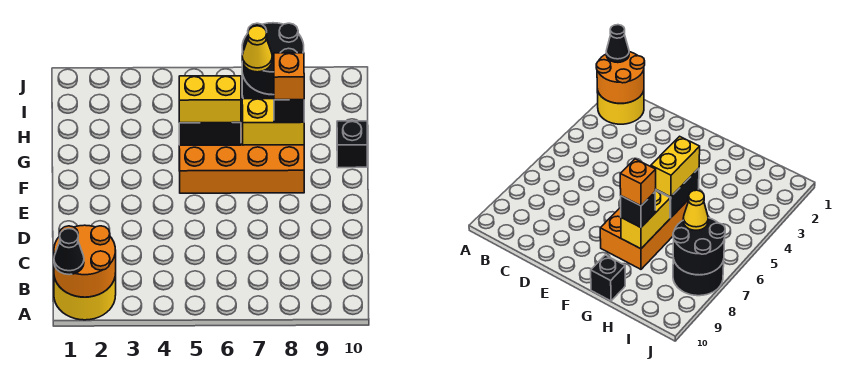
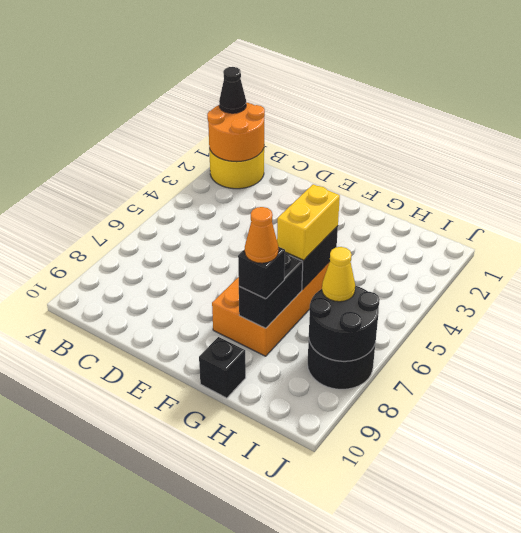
yellow 1x2 brick [242,99,304,145] -> black 1x2 brick [239,253,303,328]
orange 1x1 brick [274,53,304,100] -> orange 1x1 cone [245,207,278,263]

